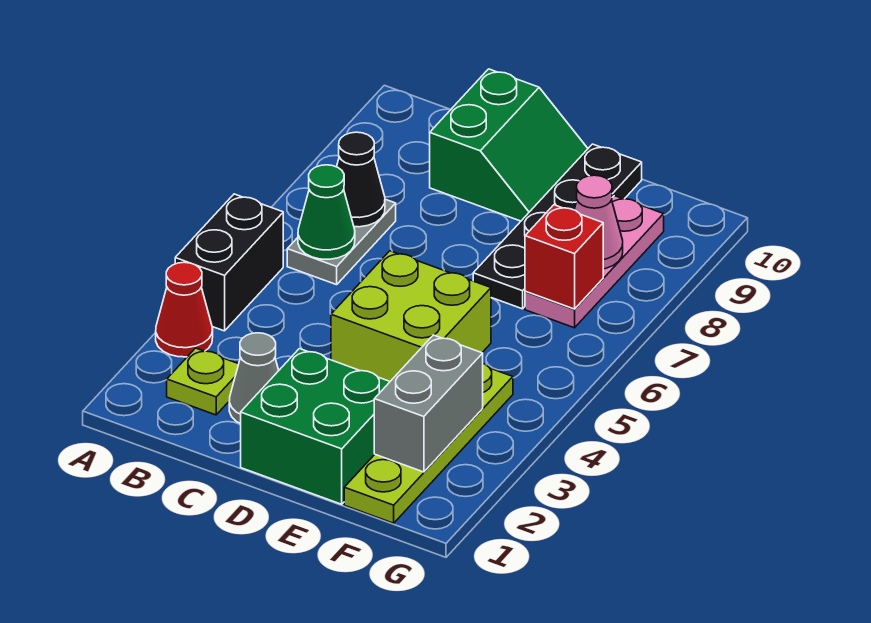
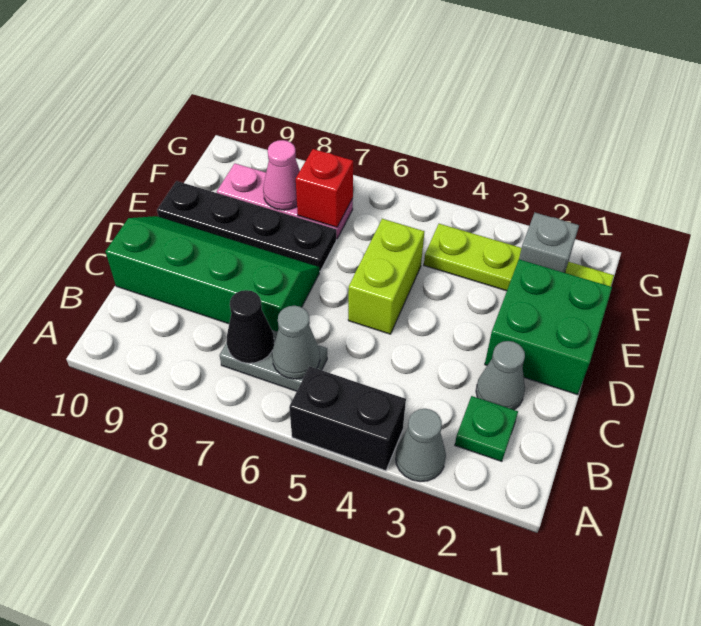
red 1x1 cone [156,262,213,357] -> grey 1x1 cone [396,409,446,482]
lime 1x1 plate [167,348,239,415] -> green 1x1 plate [455,396,518,461]
green 1x1 cone [298,165,355,259] -> grey 1x1 cone [272,306,320,379]
green 2x2 slope [430,69,588,221] -> green 2x4 slope [105,216,319,332]
lime 2x2 brick [331,251,491,381] -> lime 1x2 brick [348,219,424,334]
grey 1x2 brick [374,335,483,472] -> grey 1x1 brick [519,213,579,273]

